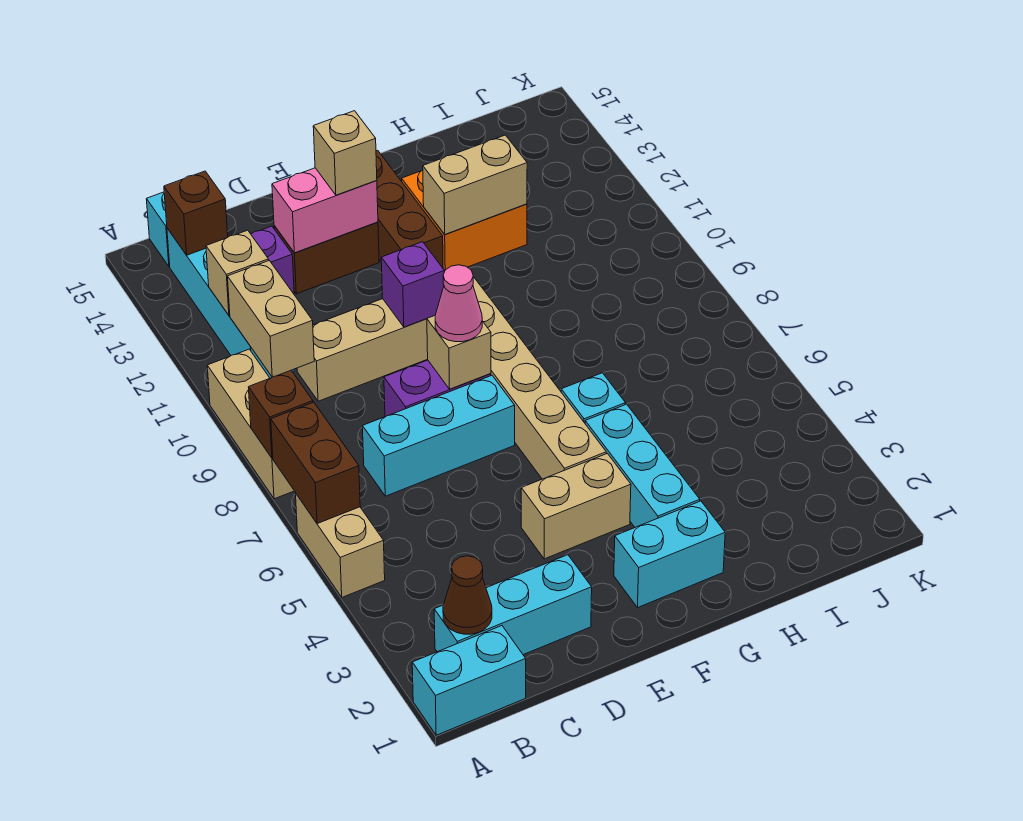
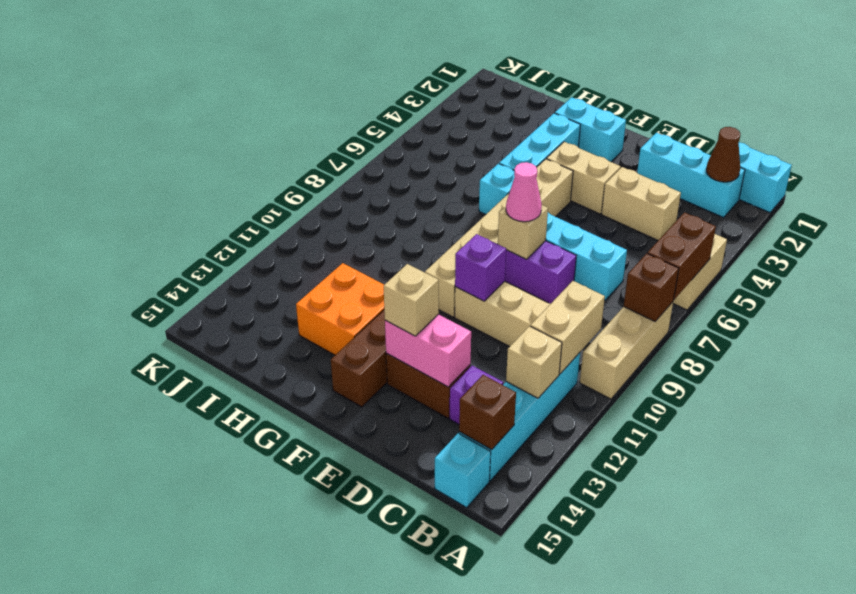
tan 1x2 brick [423,135,527,235] -> tan 1x2 brick moved to [602,167,681,240]

